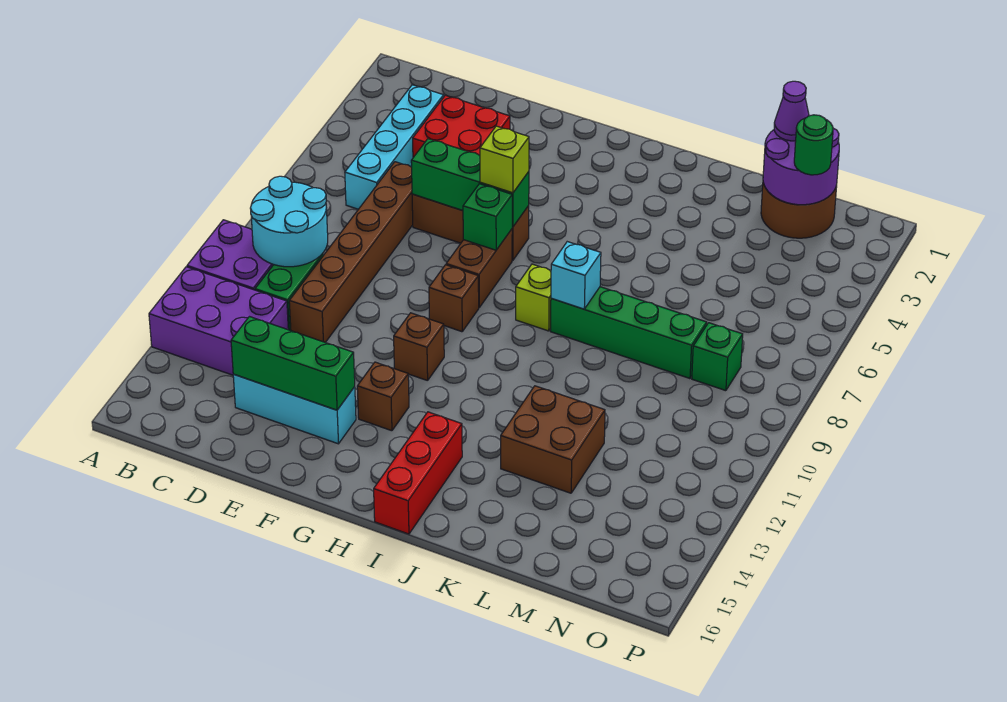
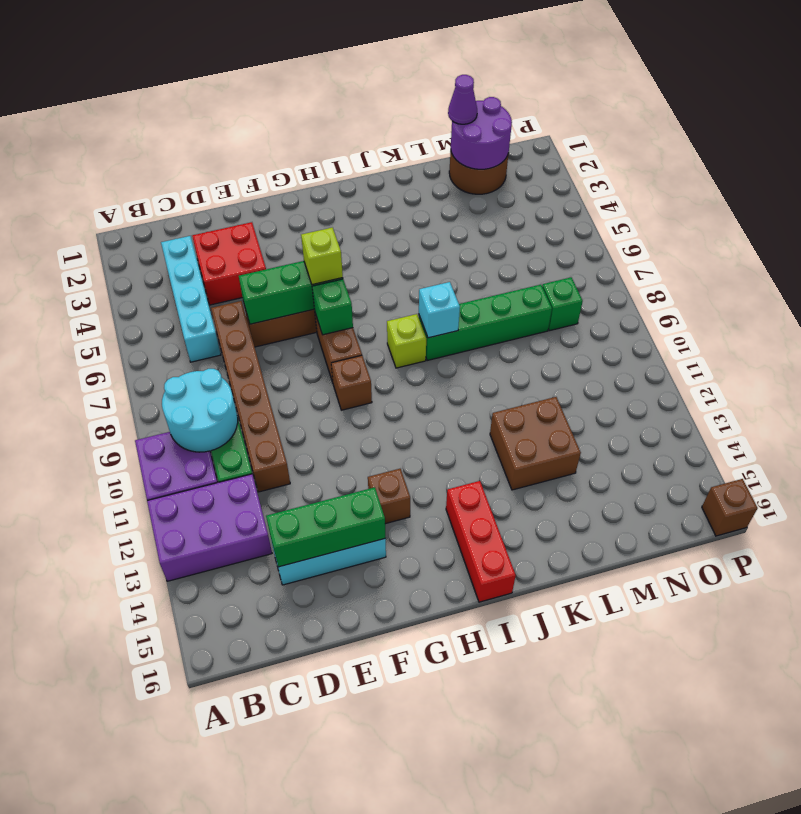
brown 1x1 brick [394,313,444,381] -> brown 1x1 brick moved to [702,479,757,536]
green 1x1 round brick [794,115,833,175] -> none

